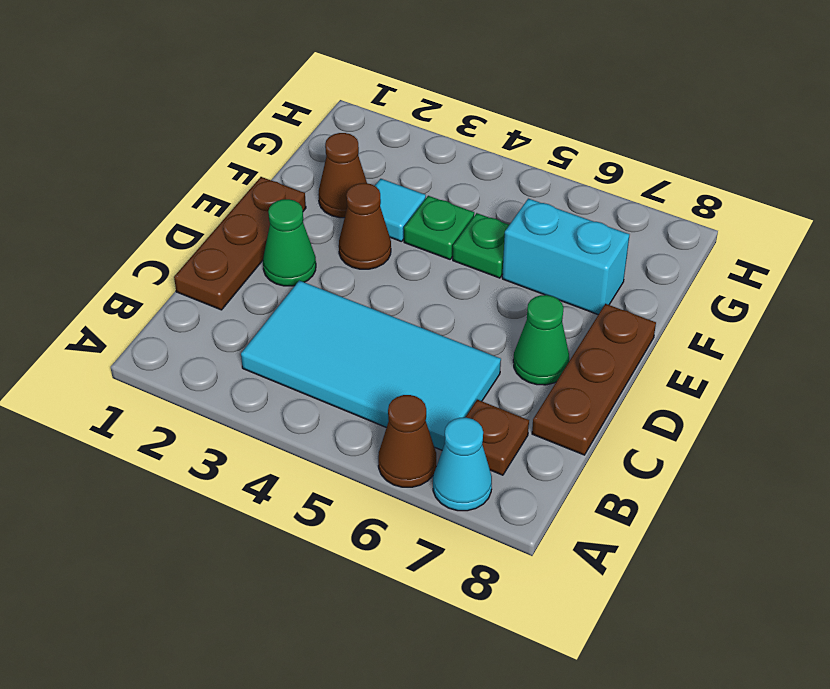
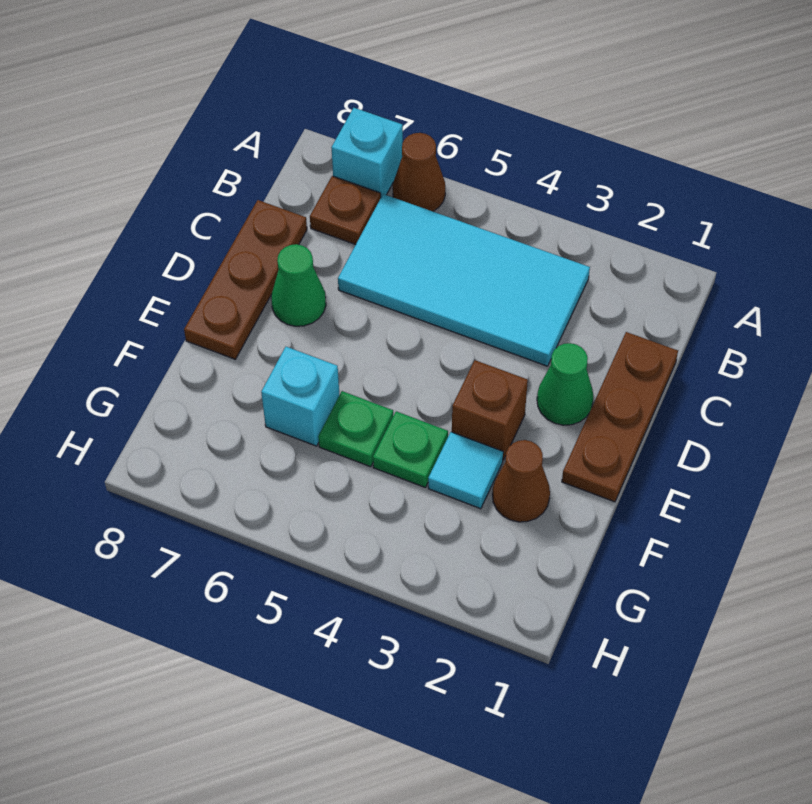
cyan 1x1 cone [433,418,492,511] -> cyan 1x1 brick [331,108,403,197]
brown 1x1 cone [339,183,391,269] -> brown 1x1 brick [452,360,528,460]
cyan 1x2 brick [502,199,629,315] -> cyan 1x1 brick [261,347,339,446]

